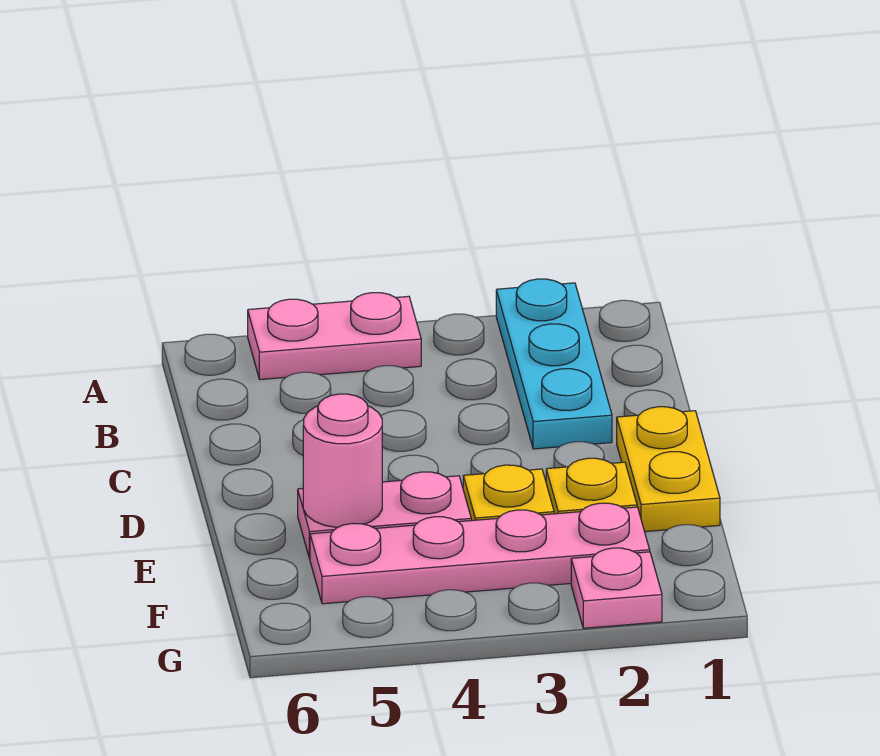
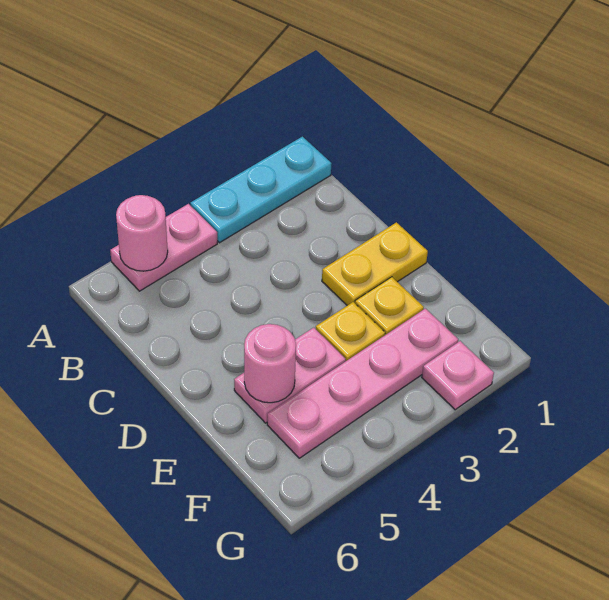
cyan 1x3 plate [496,279,612,449] -> cyan 1x3 plate turned to [190,137,332,243]
none -> pink 1x1 round brick [116,195,168,271]
yellow 1x2 plate [617,407,720,532] -> yellow 1x2 plate turned to [322,222,428,305]

